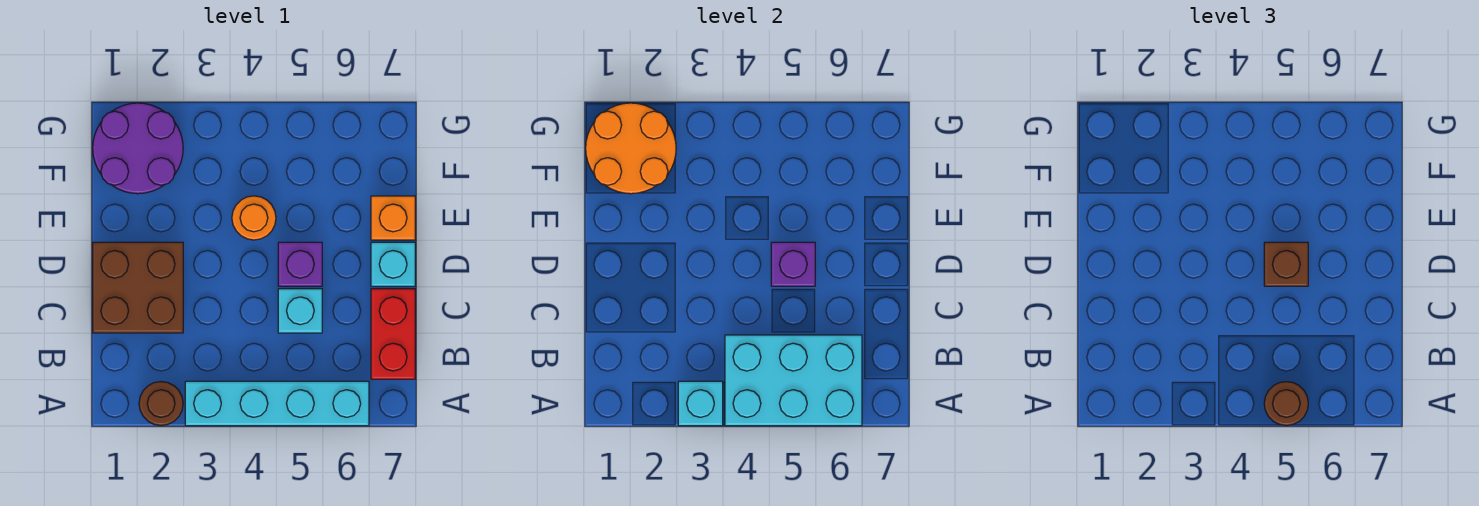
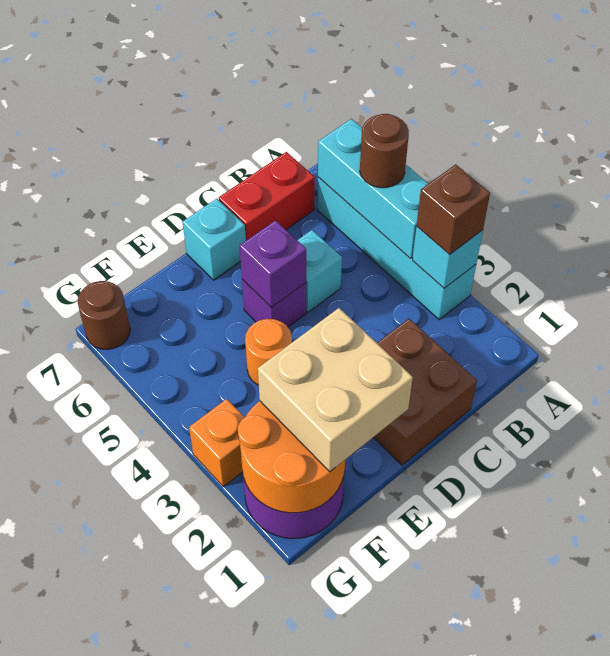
brown 1x1 round brick [139,382,183,426] -> brown 1x1 round brick moved to [78,281,130,349]
cyan 2x3 brick [725,335,862,426] -> cyan 1x3 brick [318,119,428,259]
brown 1x1 brick [1264,242,1308,286] -> brown 1x1 brick moved to [417,164,490,255]
none -> tan 2x2 brick [258,308,413,472]
orange 1x1 brick [371,196,415,240] -> orange 1x1 brick moved to [189,399,245,487]

